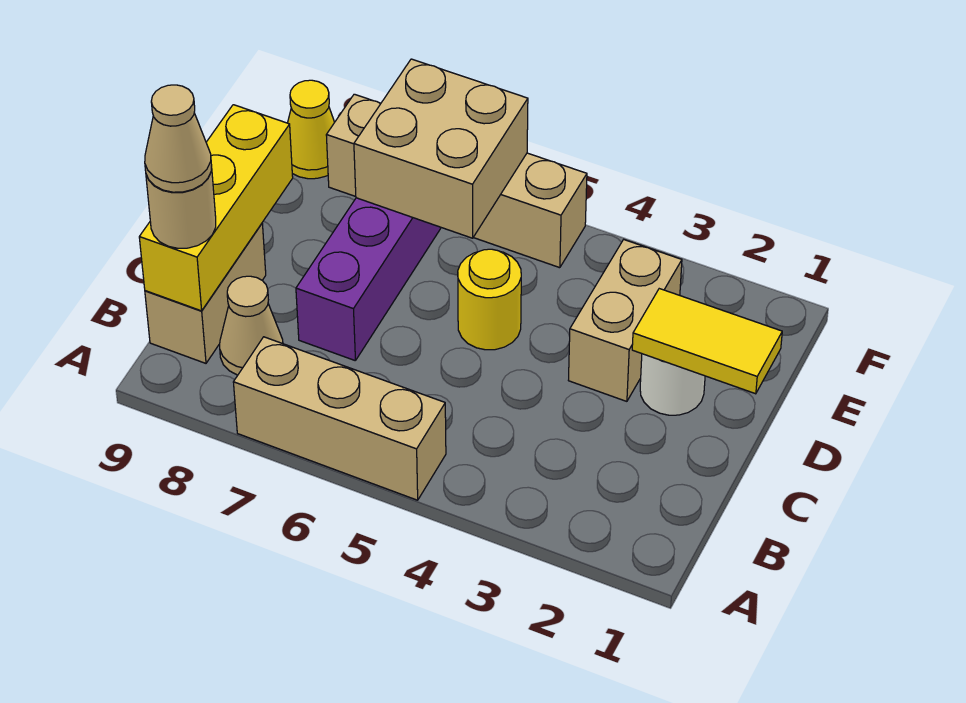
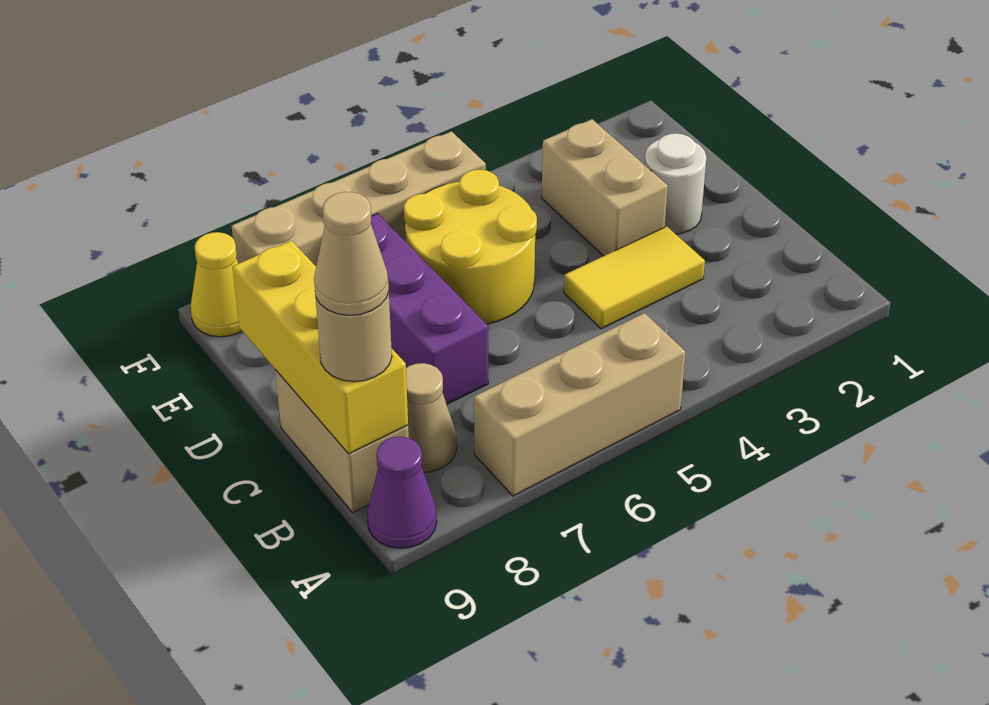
none -> purple 1x1 cone [367,437,437,548]
yellow 1x2 tile [632,289,782,394] -> yellow 1x2 tile moved to [564,226,705,329]
yellow 1x1 round brick [458,249,521,350] -> yellow 2x2 round brick [404,170,537,324]
tan 2x2 brick [354,59,528,238] -> none

